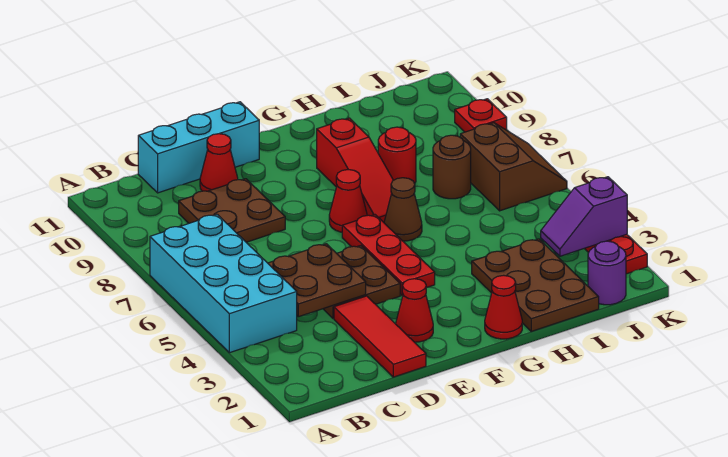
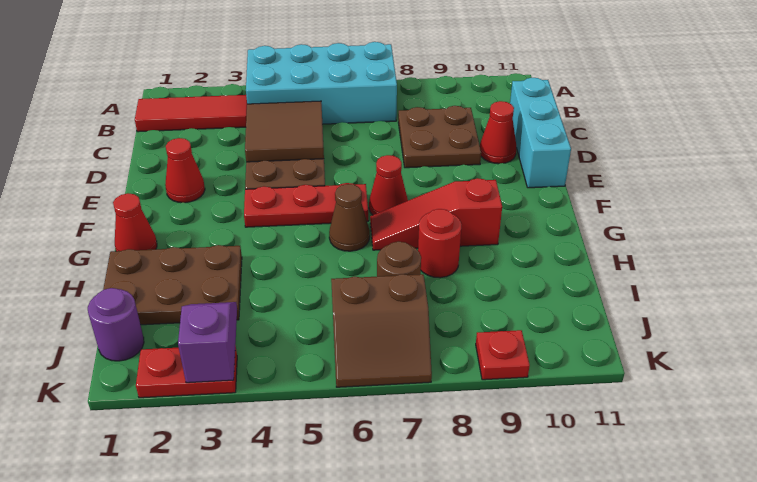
brown 2x2 plate [268,244,366,317] -> brown 2x2 tile [245,101,324,162]
red 1x3 tile [334,296,426,377] -> red 1x3 tile moved to [135,95,247,132]

